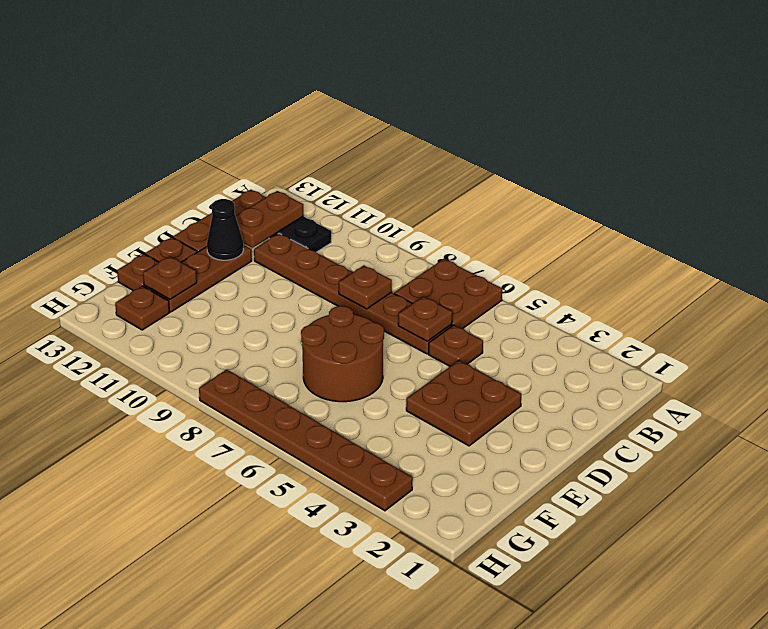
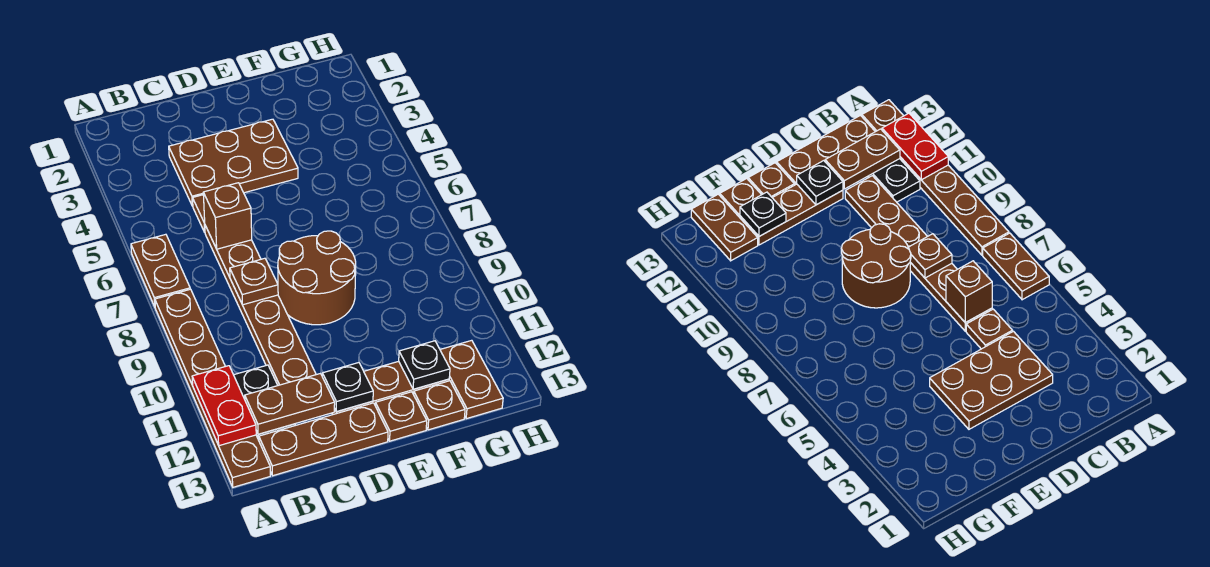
brown 2x2 plate [394,259,502,329] -> brown 1x2 plate [131,234,190,307]
none -> red 1x2 plate [192,366,256,446]
brown 1x1 plate [398,296,452,341] -> brown 1x1 brick [203,183,252,249]
brown 2x2 plate [406,360,521,446] -> brown 2x3 plate [169,119,298,206]
black 1x1 cone [207,199,244,260] -> black 1x1 plate [322,363,373,412]
brown 2x2 round brick [301,306,384,402] -> brown 2x2 round brick moved to [278,231,356,325]
brown 1x1 plate [143,256,197,299] -> black 1x1 plate [399,341,450,389]
brown 1x1 plate [115,286,169,330] -> brown 1x2 plate [440,340,503,419]
brown 1x6 plate [199,369,413,511] -> brown 1x6 plate moved to [155,289,270,487]

